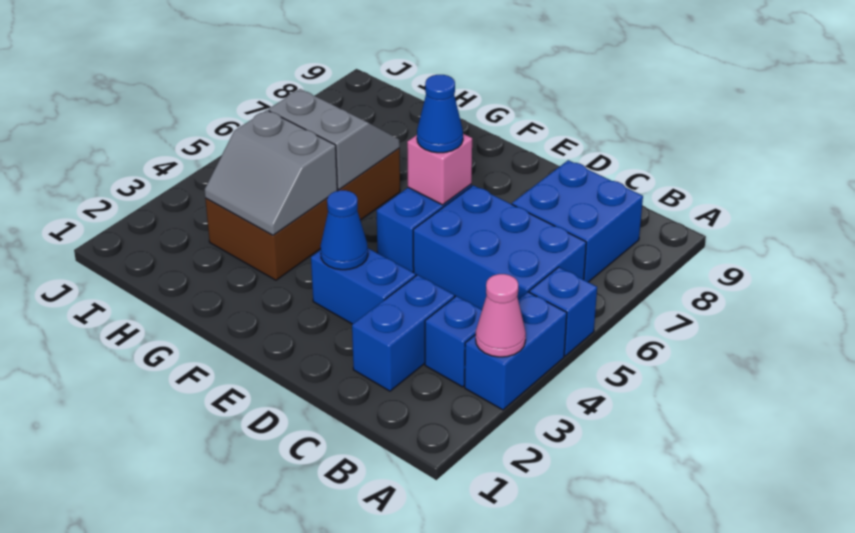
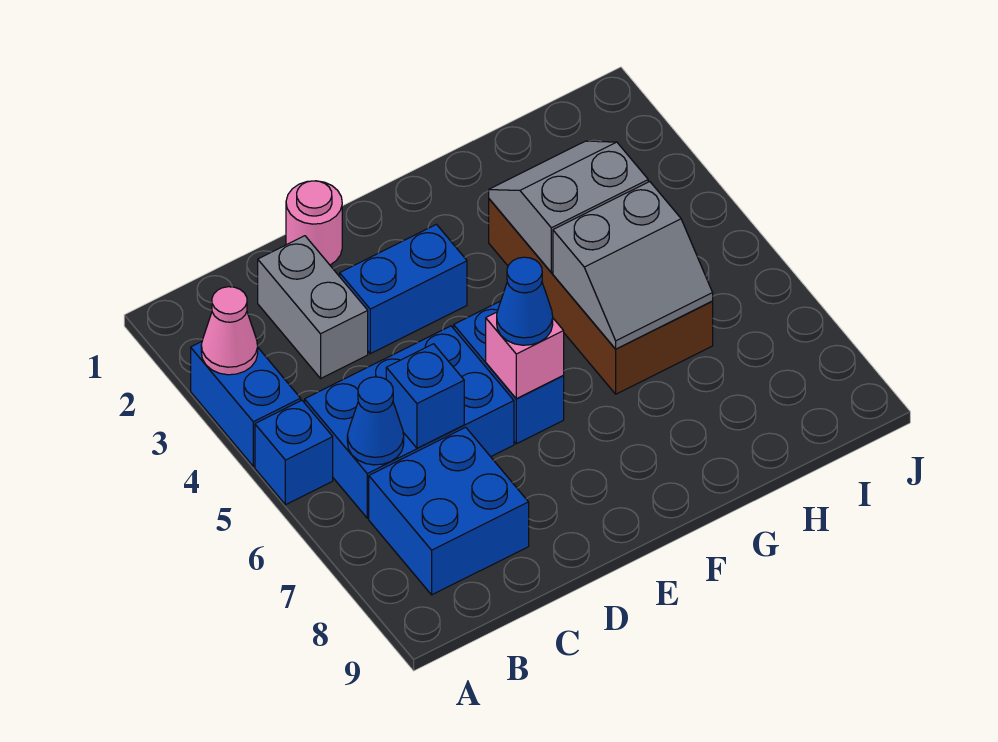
blue 1x1 brick [425,296,482,387] -> blue 1x1 brick moved to [386,344,464,448]
blue 1x2 brick [352,275,454,391] -> grey 1x2 brick [258,236,368,378]
none -> pink 1x1 round brick [286,181,342,265]
blue 1x1 cone [320,190,368,270] -> blue 1x1 cone moved to [347,377,404,465]

